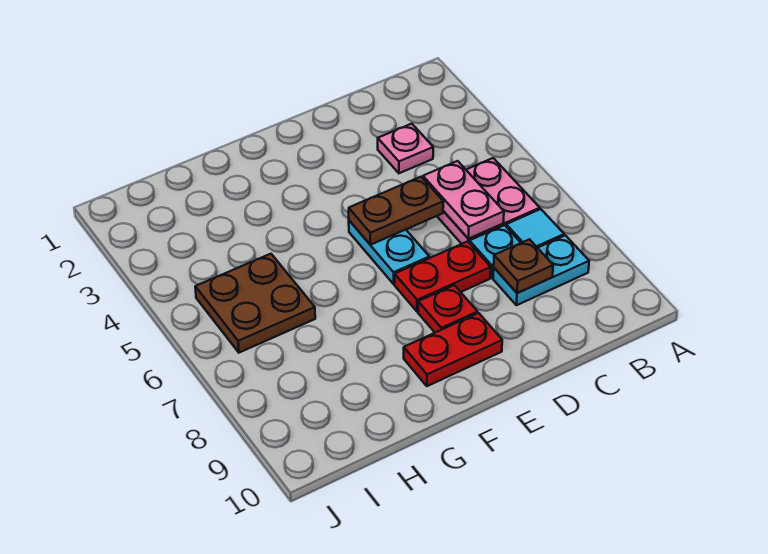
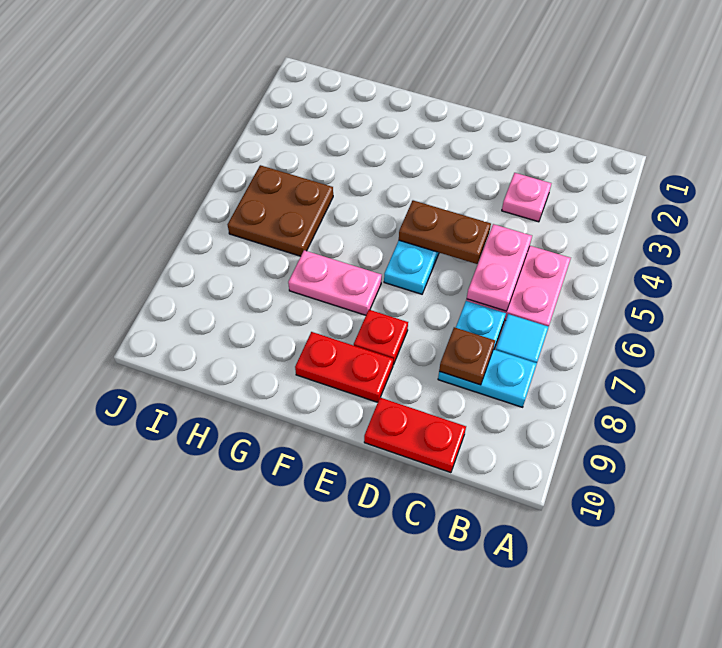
red 1x2 plate [395,241,491,312] -> red 1x2 plate moved to [364,397,466,473]
none -> pink 1x2 plate [288,250,382,315]

